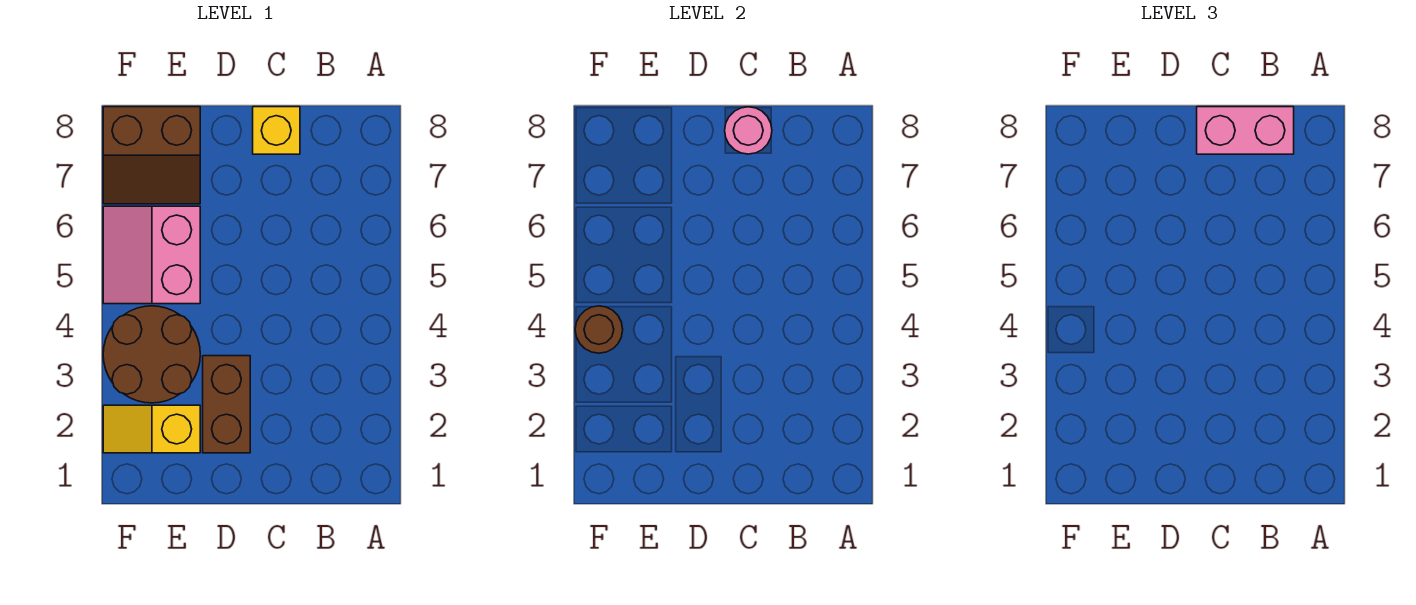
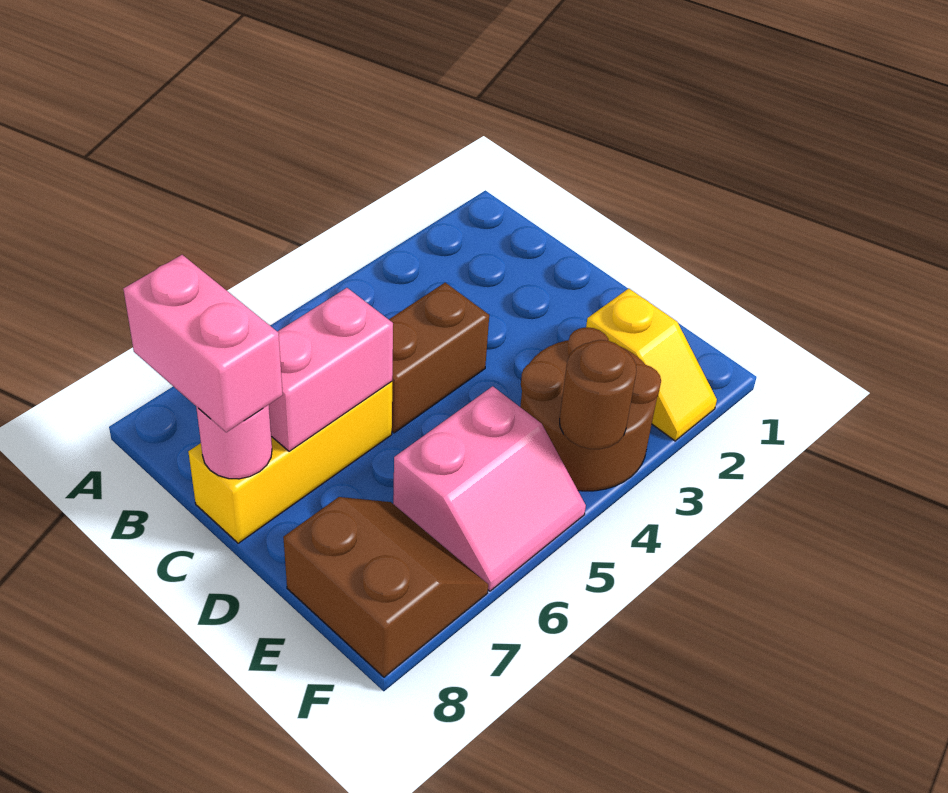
none -> pink 1x2 brick [269,288,393,451]
yellow 1x1 brick [253,107,300,154] -> yellow 1x3 brick [188,381,392,543]
brown 1x2 brick [203,356,250,453] -> brown 1x2 brick moved to [389,283,489,433]

